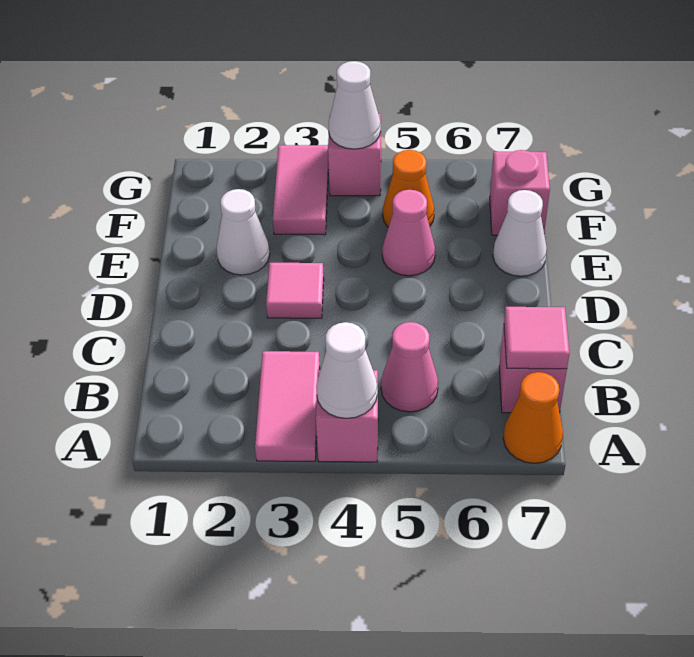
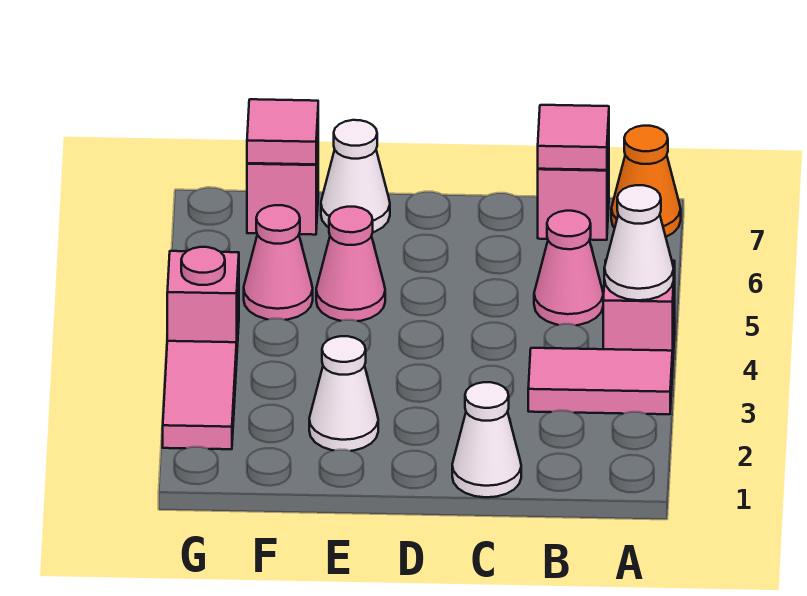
pink 1x1 tile [266,263,324,318] -> pink 1x1 tile moved to [247,99,318,164]
pink 1x2 tile [273,145,329,235] -> pink 1x2 tile turned to [163,341,237,449]
orange 1x1 cone [383,150,434,227] -> pink 1x1 cone [244,205,313,320]
white 1x1 cone [329,61,381,149] -> white 1x1 cone moved to [452,382,521,497]

